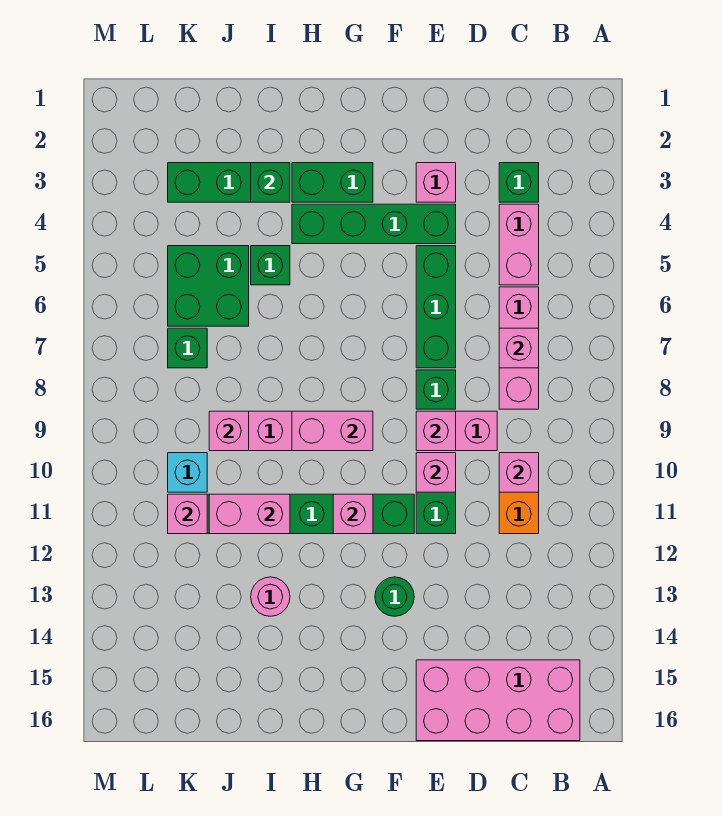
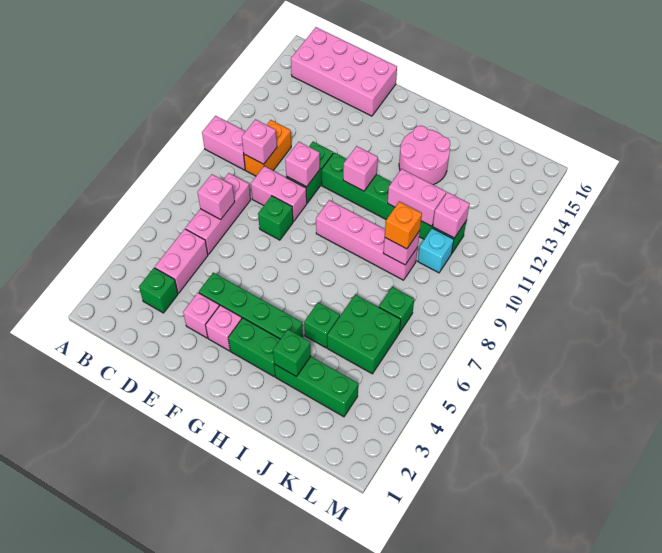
green 1x3 brick [416,246,456,368] -> none
pink 1x1 brick [416,411,456,451] -> pink 1x1 brick moved to [206,305,242,351]
green 1x1 round brick [375,577,414,616] -> none
pink 1x2 brick [292,411,373,451] -> pink 1x2 brick moved to [202,116,246,170]
pink 1x1 round brick [251,577,290,616] -> pink 2x2 round brick [399,126,450,185]
none -> orange 1x1 brick [385,202,422,249]

